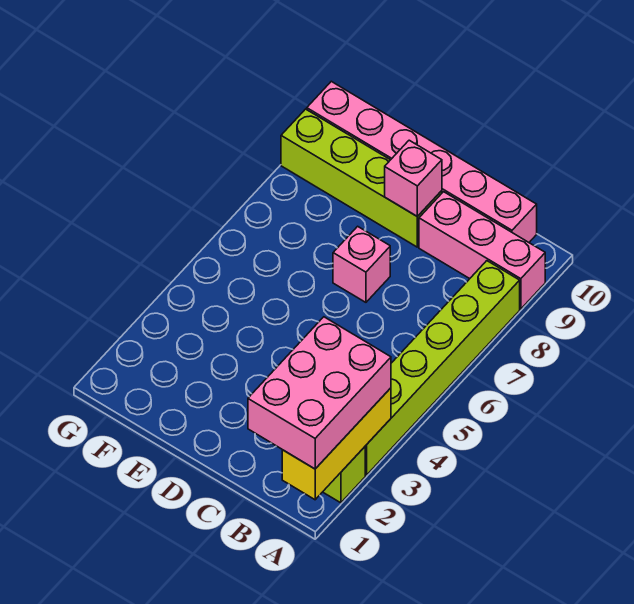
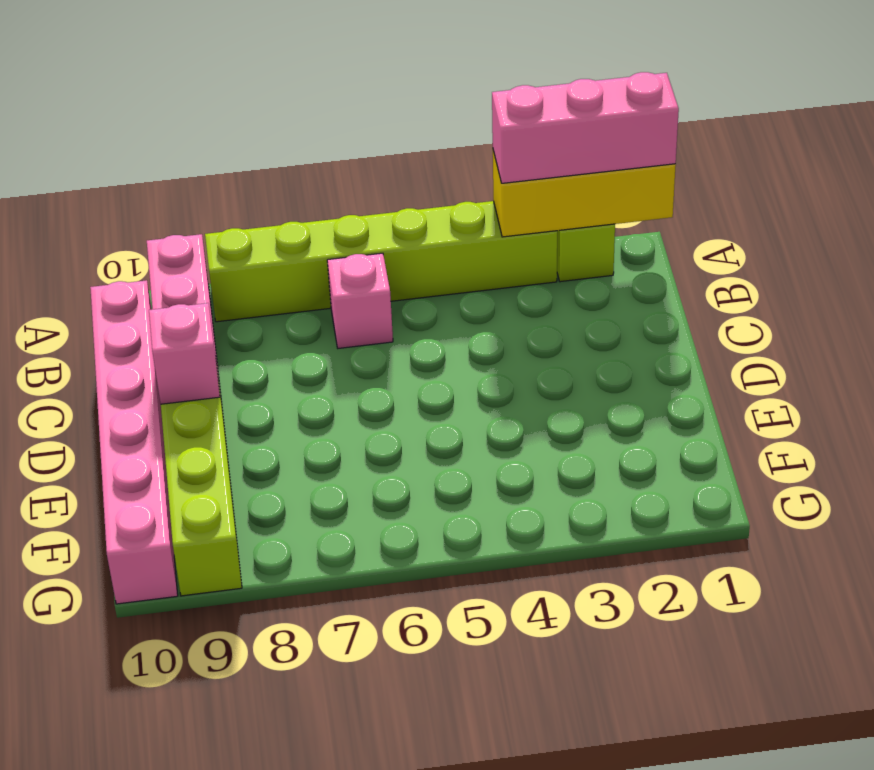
pink 2x3 brick [248,317,391,469] -> pink 1x3 brick [492,72,679,183]
pink 1x1 brick [333,226,390,302] -> pink 1x1 brick moved to [327,253,393,348]

